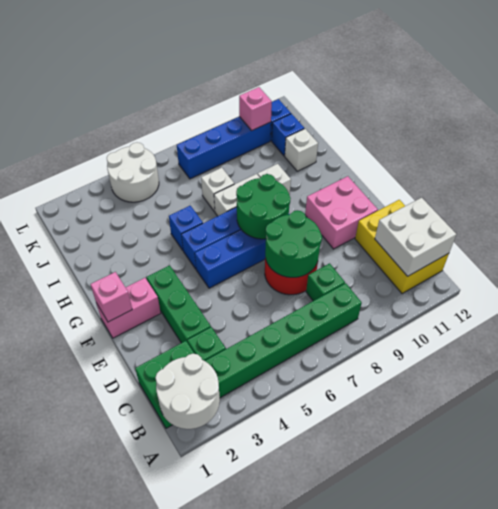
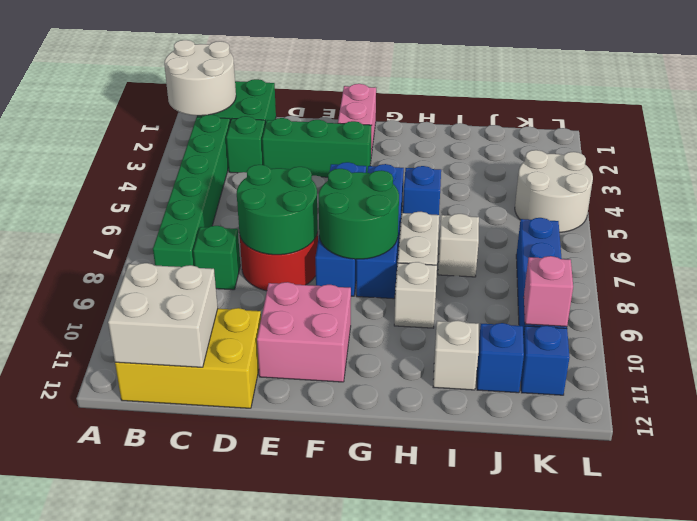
pink 1x1 brick [90,272,132,322] -> none

